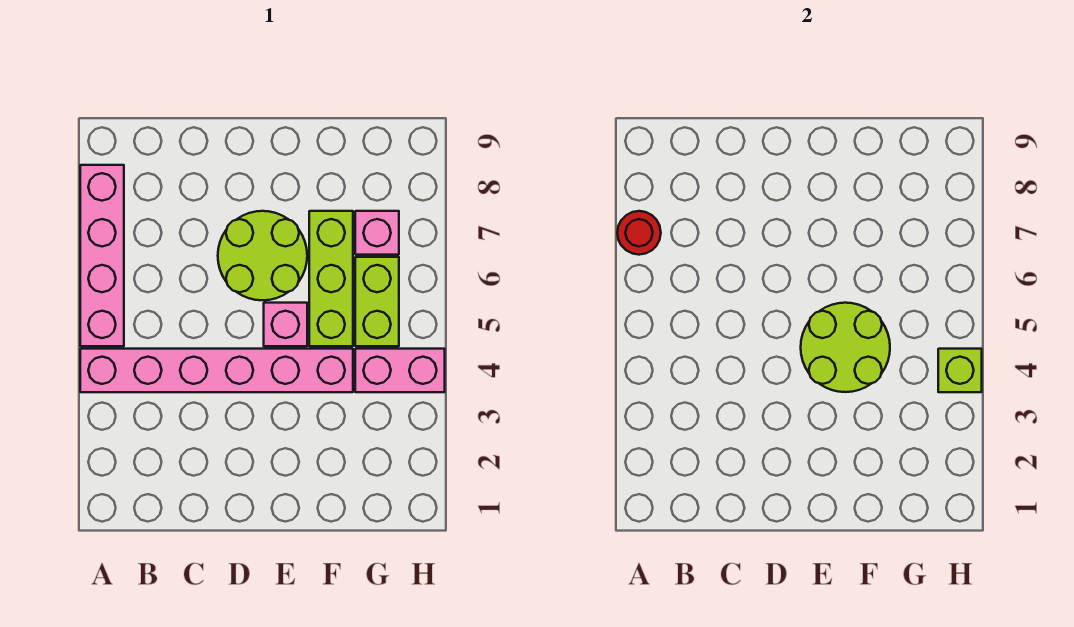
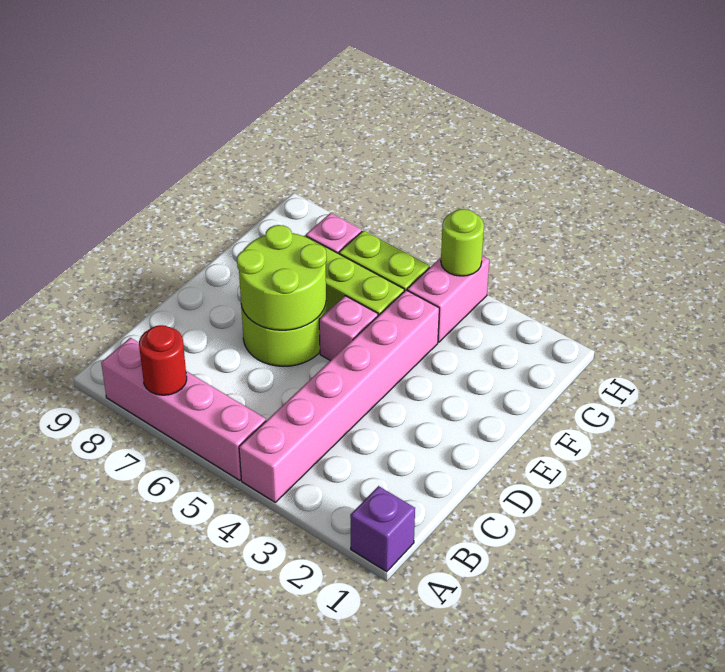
none -> purple 1x1 brick [350,486,415,572]
lime 2x2 round brick [801,303,890,392] -> lime 2x2 round brick moved to [237,225,327,330]
lime 1x1 brick [938,349,982,392] -> lime 1x1 round brick [441,209,484,276]

